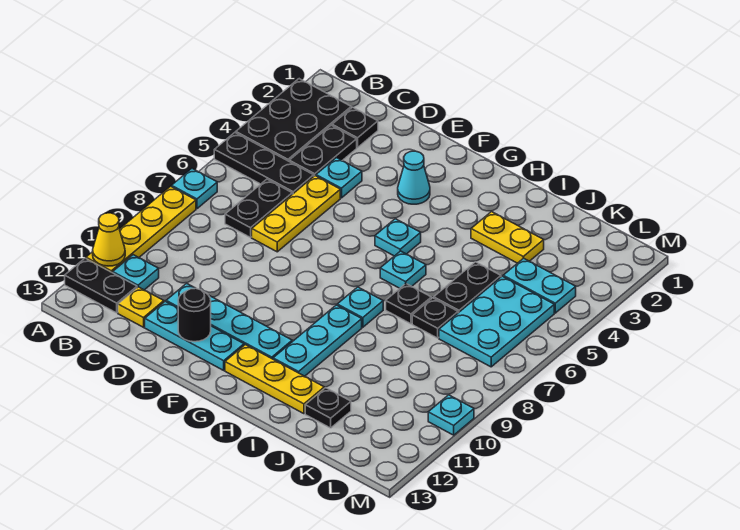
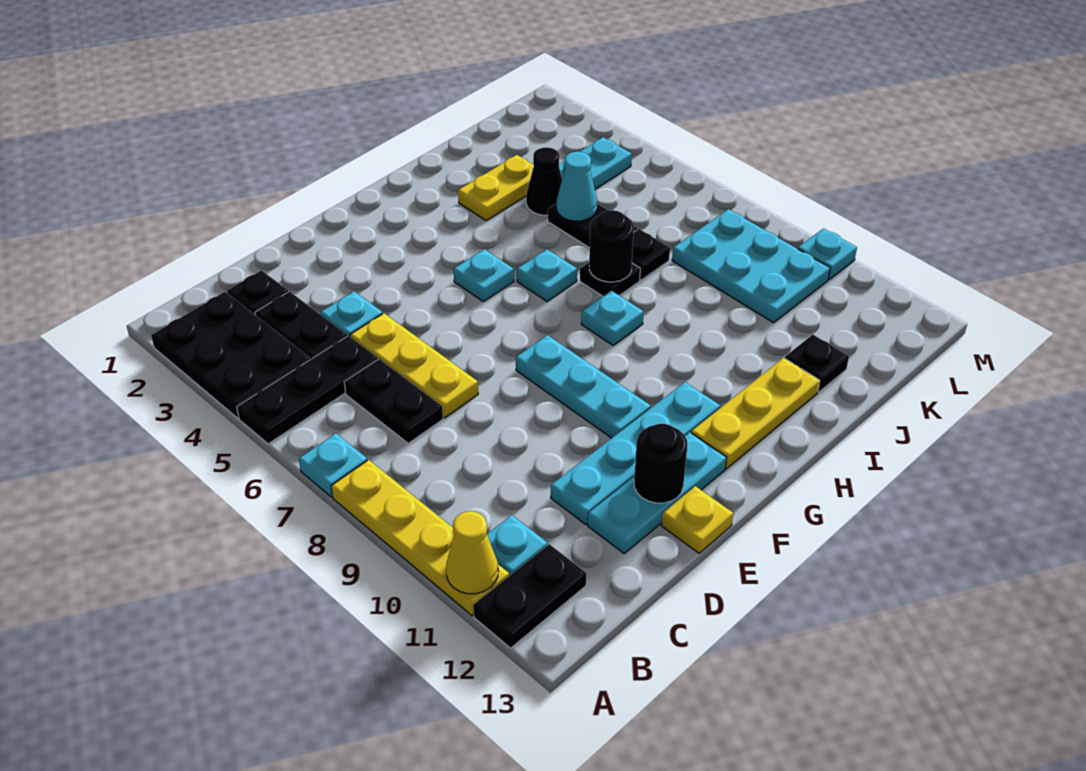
yellow 1x1 plate [118,287,164,327] -> yellow 1x1 plate moved to [661,486,733,553]
cyan 1x1 cone [398,151,430,204] -> cyan 1x1 cone moved to [557,152,597,221]
cyan 1x3 plate [273,305,362,376] -> cyan 1x3 plate moved to [516,335,651,438]
none -> black 1x1 round brick [589,210,634,282]
none -> black 1x1 cone [526,147,562,215]
cyan 2x3 plate [439,276,554,367] -> cyan 2x3 plate moved to [672,209,830,323]

